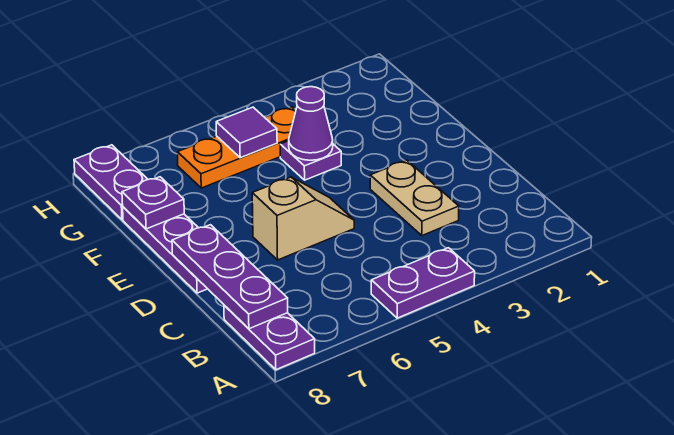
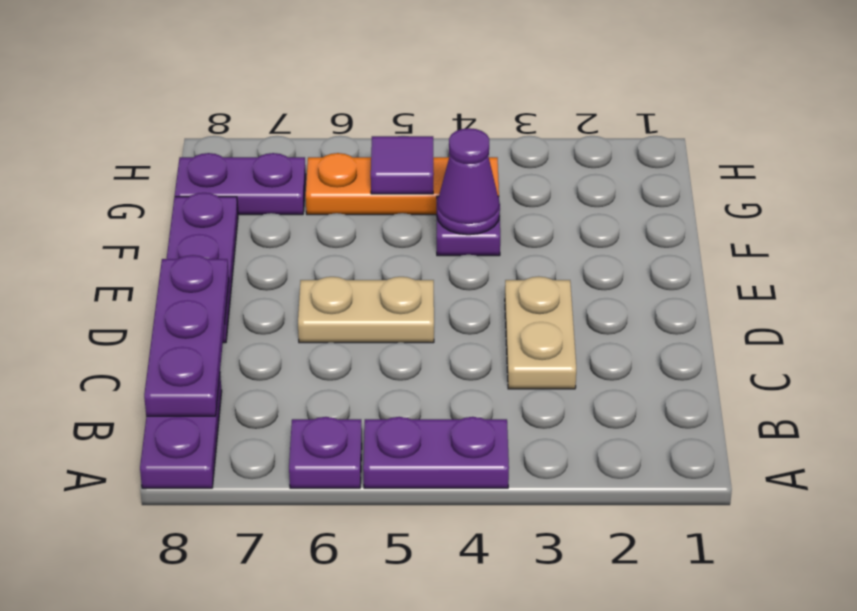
tan 1x2 slope [252,177,354,260] -> tan 1x2 plate [298,277,434,343]
purple 1x1 plate [122,177,184,229] -> purple 1x1 plate moved to [289,417,362,488]
purple 1x2 plate [74,145,148,220] -> purple 1x2 plate turned to [175,153,306,215]

